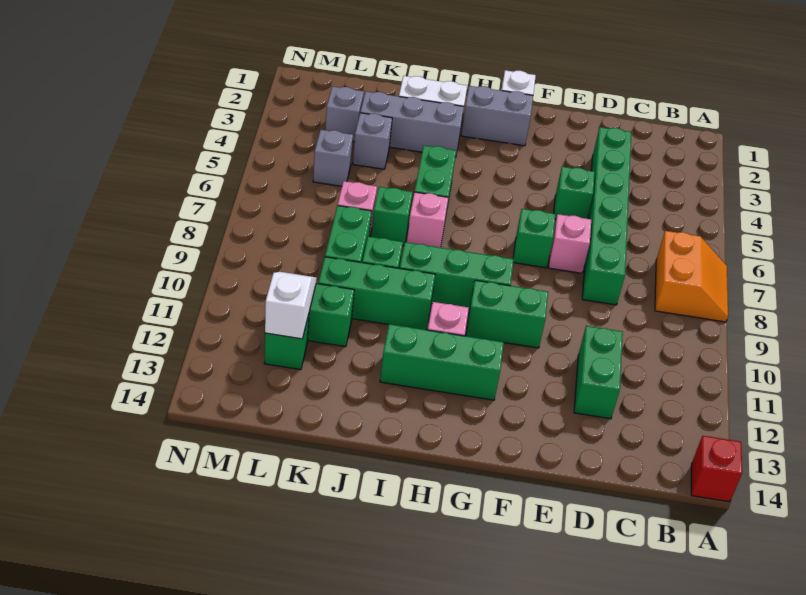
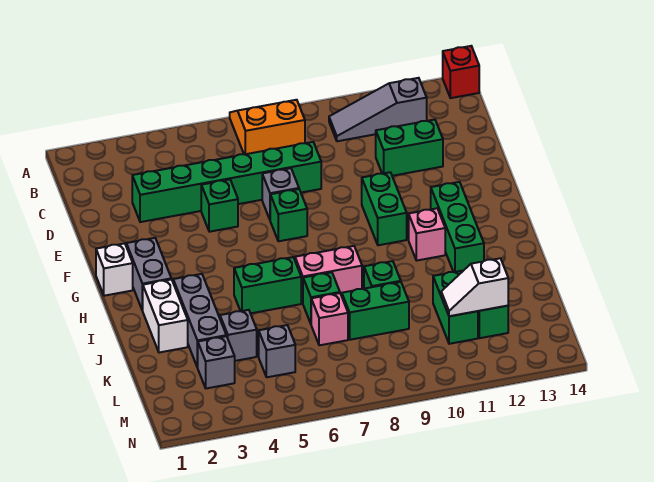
none -> grey 1x3 slope [329,78,427,141]
pink 1x1 brick [548,214,591,273] -> grey 1x1 brick [262,168,299,219]
green 1x3 brick [400,242,514,309] -> none
pink 1x1 brick [407,192,448,248] -> pink 1x2 brick [295,246,362,303]
green 1x3 brick [318,257,435,330] -> none

